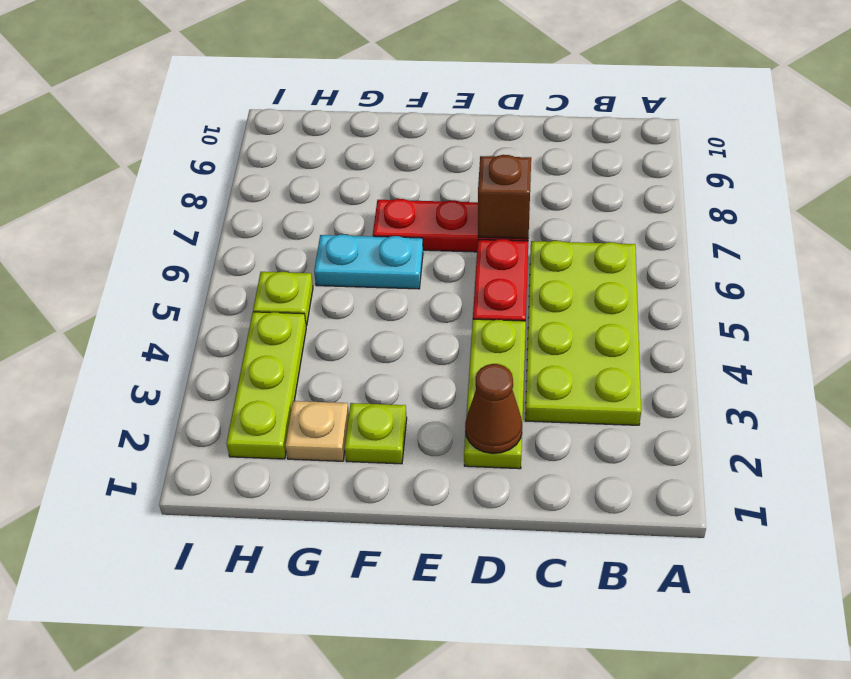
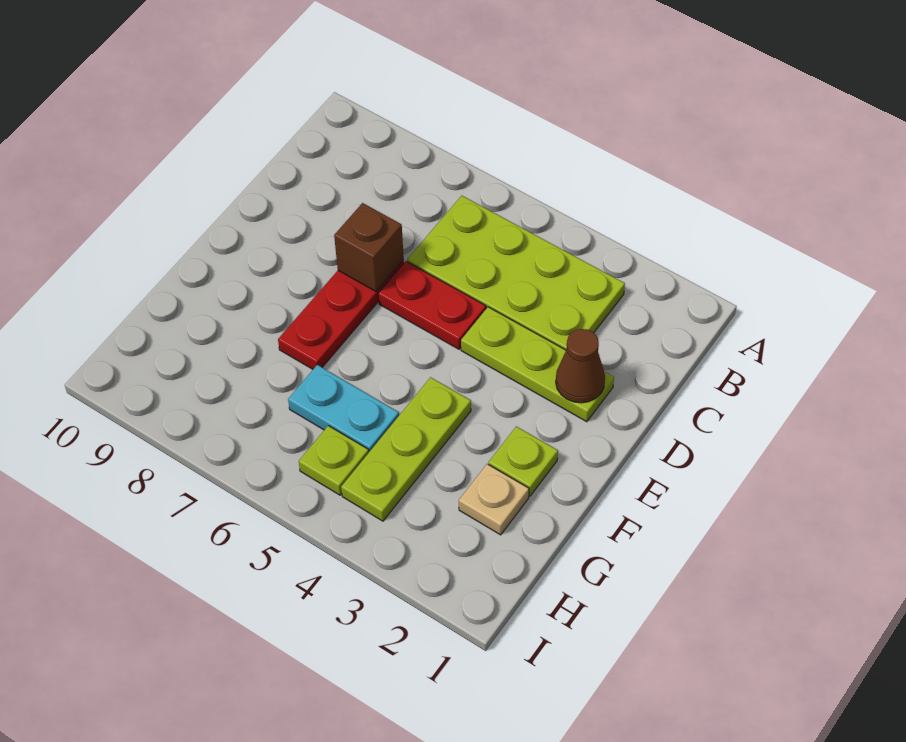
cyan 1x2 plate [314,234,423,289] -> cyan 1x2 plate turned to [288,365,399,452]
lime 1x3 plate [226,312,306,459] -> lime 1x3 plate turned to [341,377,471,521]

